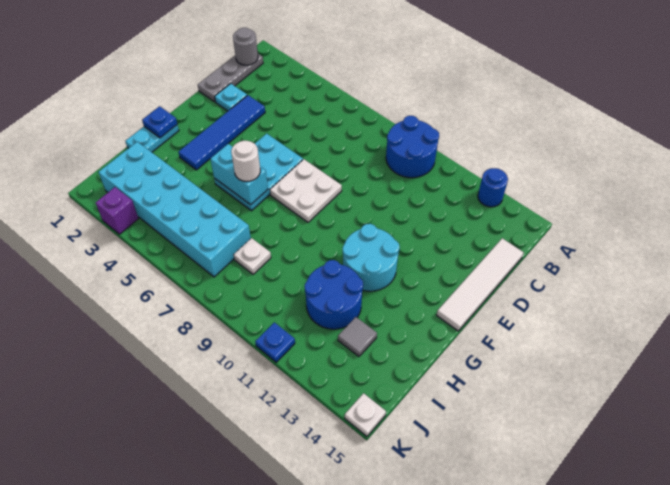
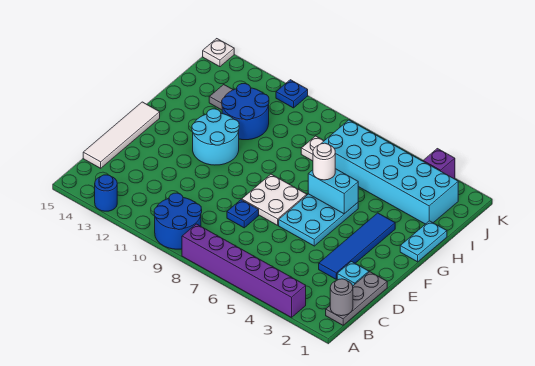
none -> purple 1x6 brick [182,224,306,317]
blue 1x1 plate [142,106,177,138] -> blue 1x1 plate moved to [227,200,259,228]

